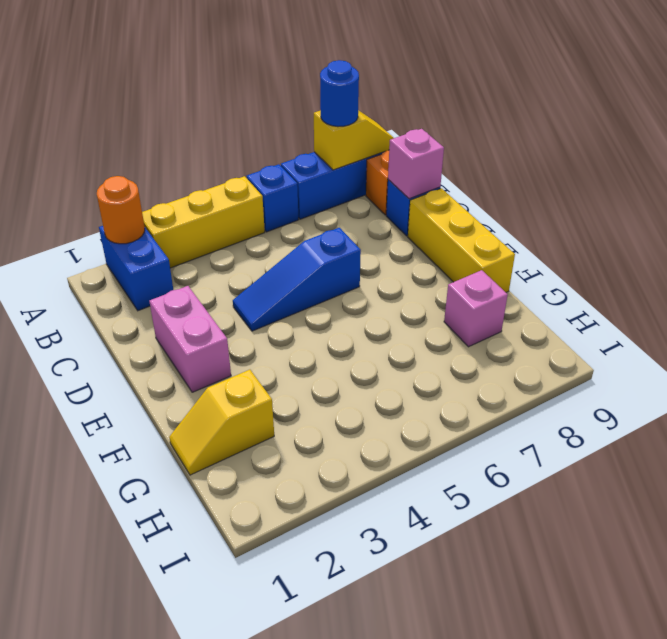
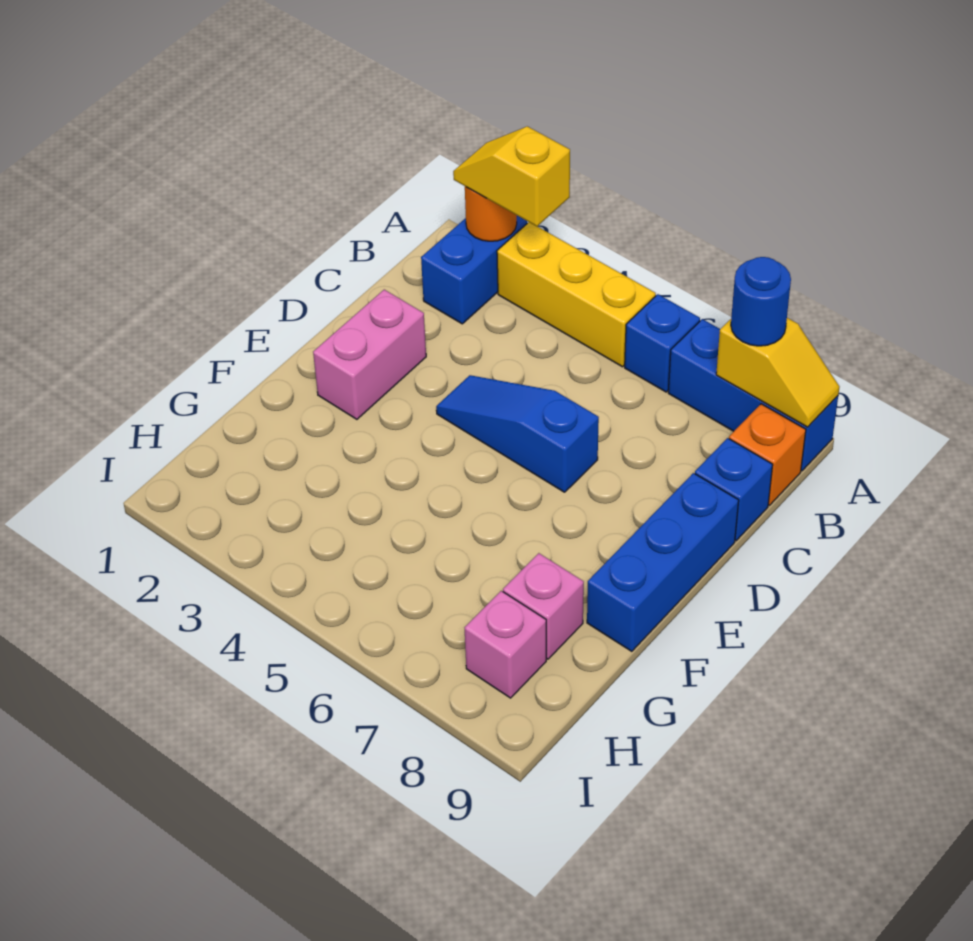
pink 1x1 brick [388,129,444,199] -> pink 1x1 brick moved to [464,591,546,698]
yellow 1x3 brick [408,188,515,292] -> blue 1x3 brick [587,473,739,651]
yellow 1x2 slope [169,370,274,475] -> yellow 1x2 slope moved to [453,126,570,226]

